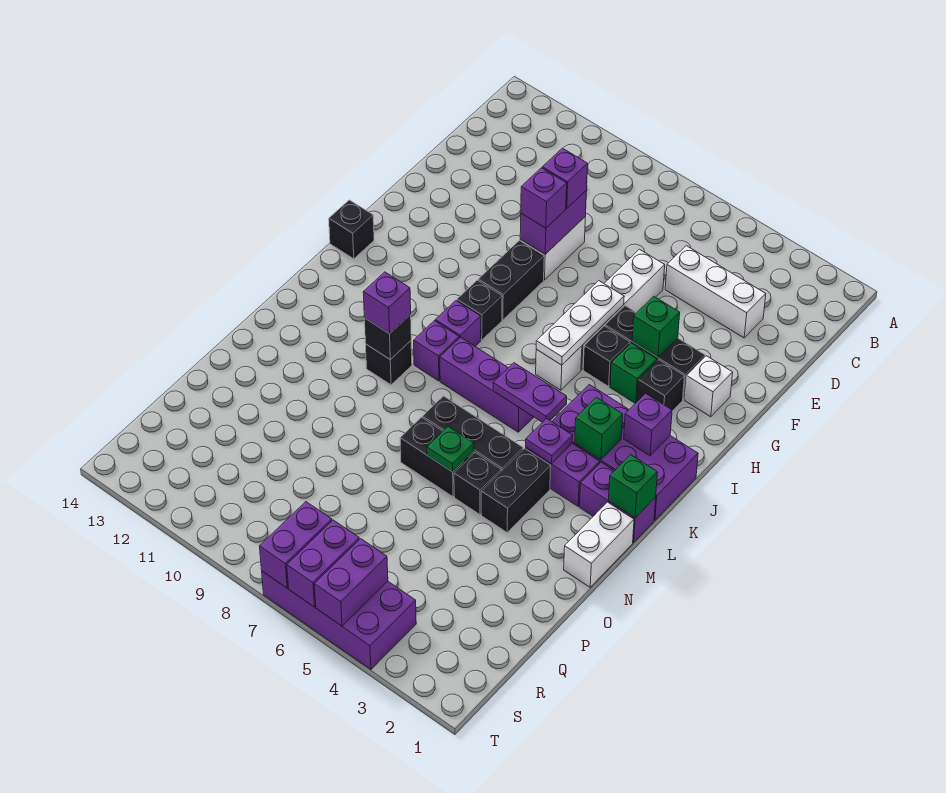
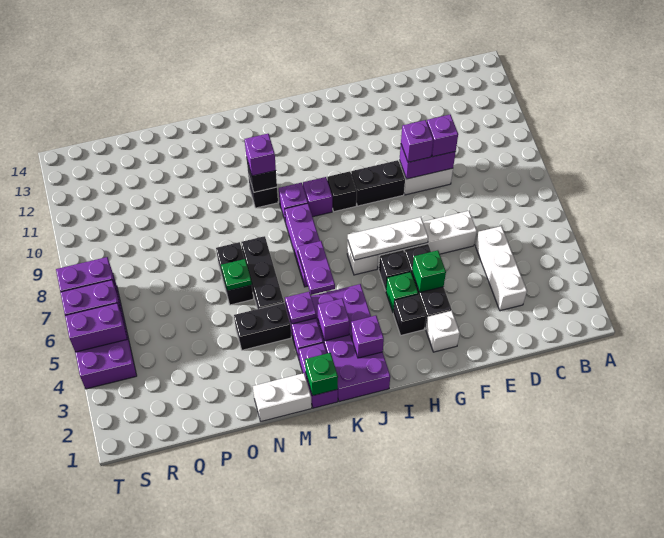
black 1x1 brick [329,200,374,259] -> none
green 1x1 brick [575,397,623,460] -> purple 1x1 brick [318,299,350,341]
black 1x1 brick [454,453,501,514] -> none

